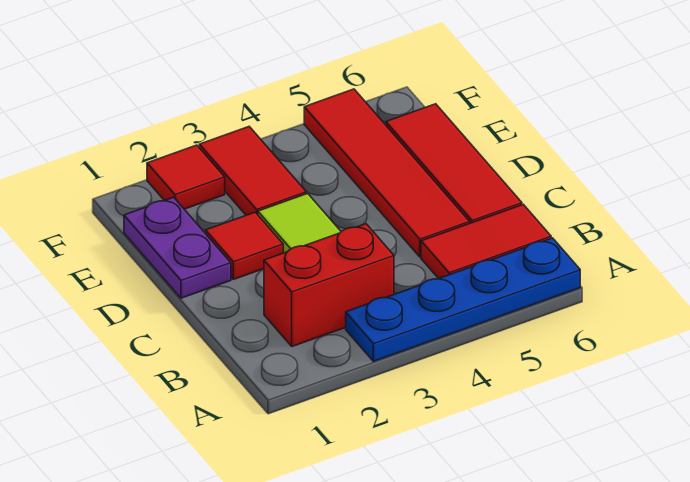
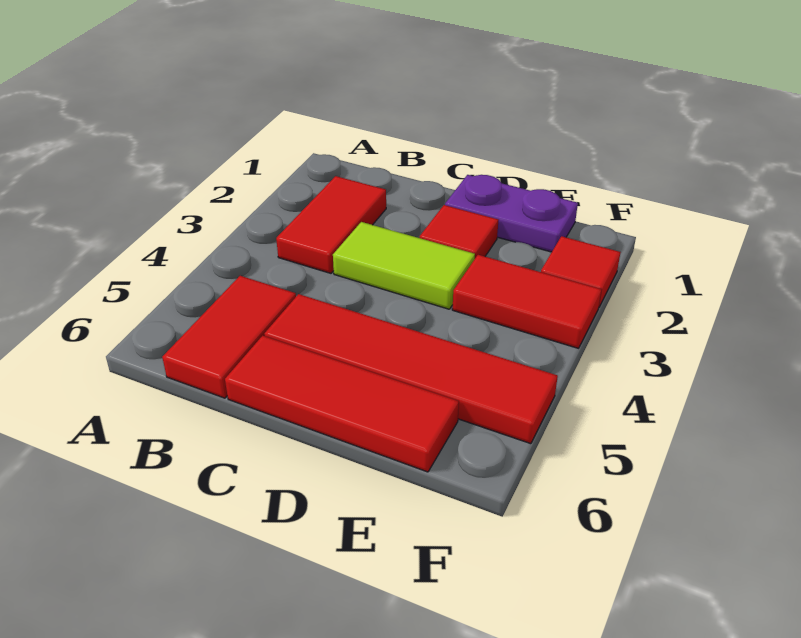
blue 1x4 plate [346,238,580,361] -> none
red 1x2 brick [264,224,394,347] -> red 1x2 tile [276,176,386,273]

